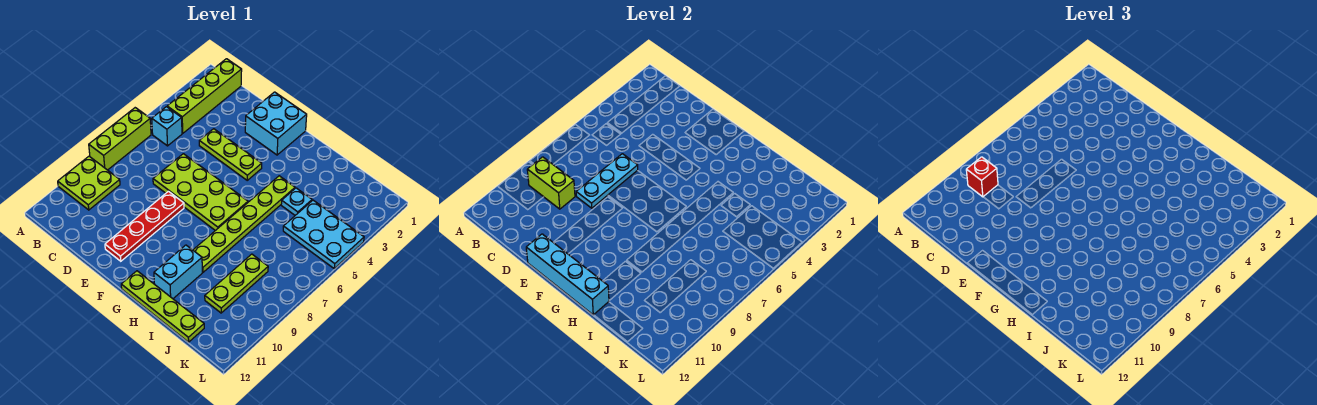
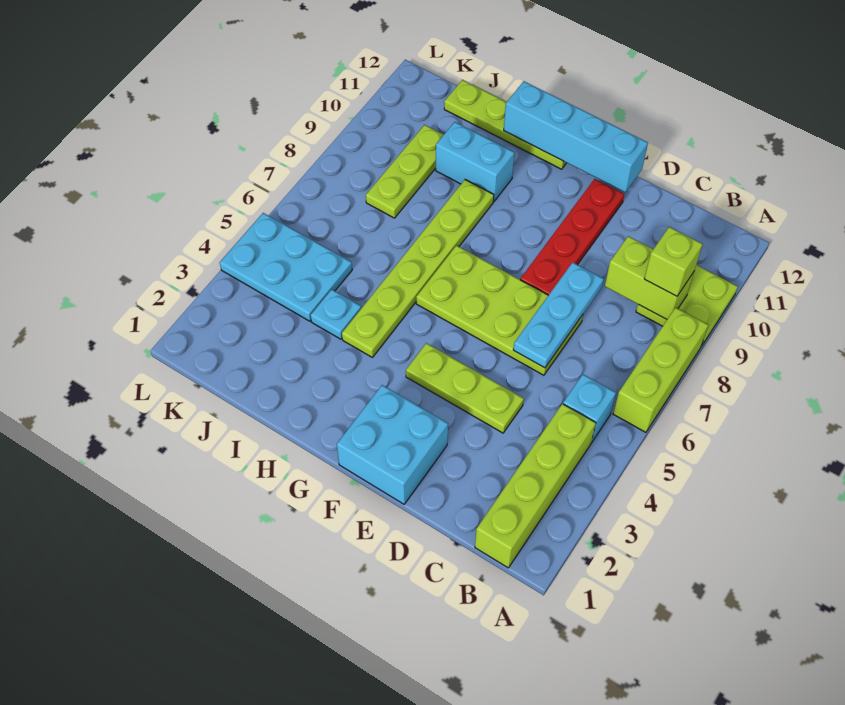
red 1x1 brick [966,157,998,197] -> lime 1x1 brick [644,227,703,296]
cyan 1x2 brick [154,245,202,299] -> cyan 1x2 brick turned to [436,122,514,201]

